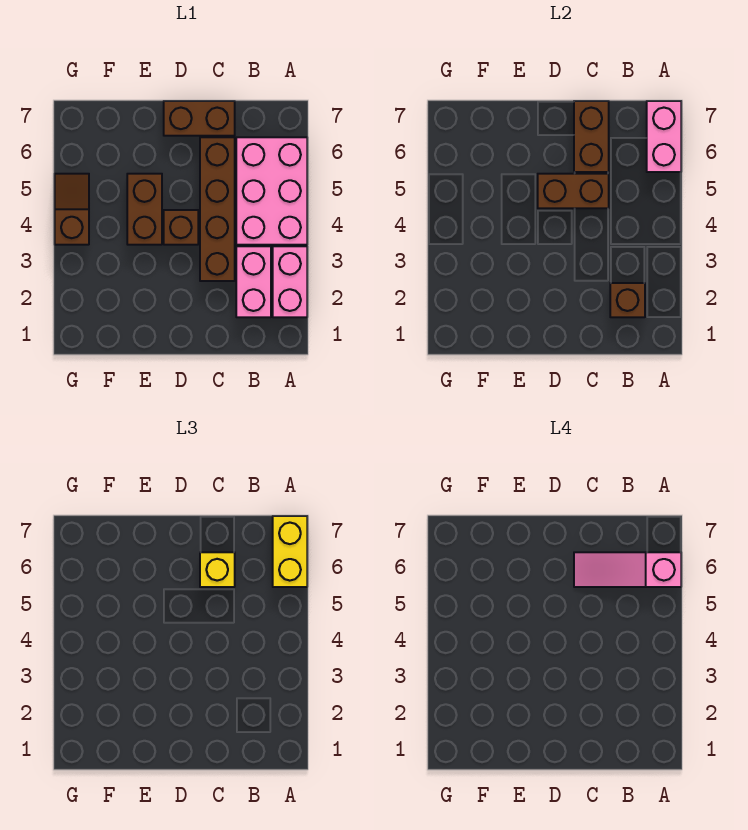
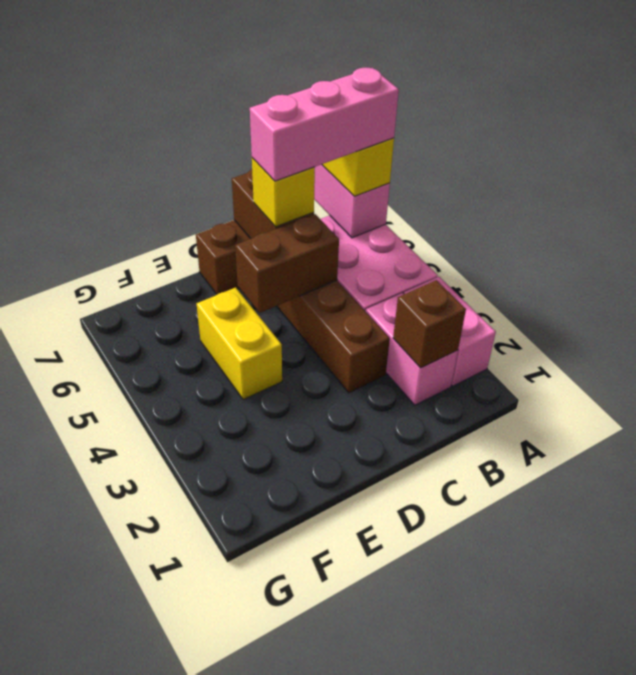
pink 1x3 slope [574,552,681,587] -> pink 1x3 brick [250,68,399,181]
brown 1x1 brick [164,210,198,245] -> none
brown 1x2 brick [127,174,162,245] -> yellow 1x2 brick [197,287,282,399]
brown 1x2 slope [55,174,89,245] -> none

